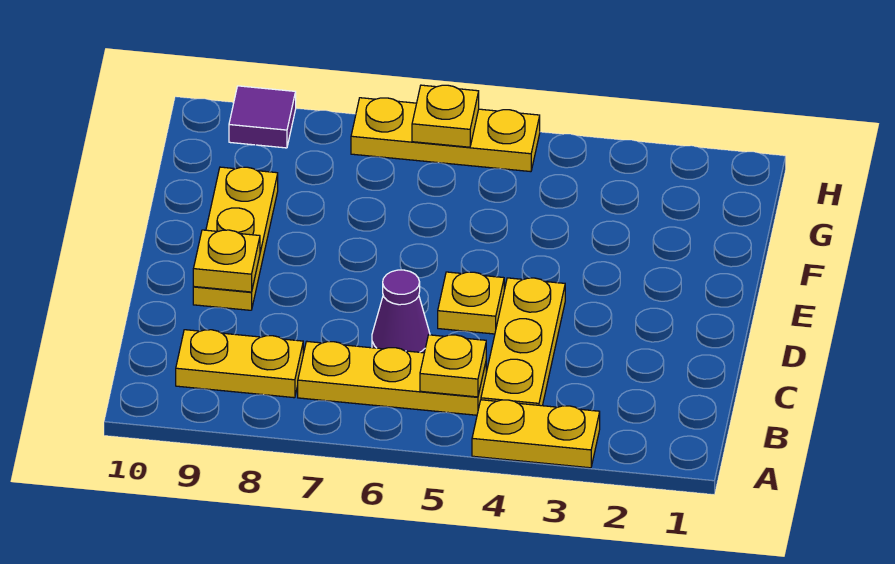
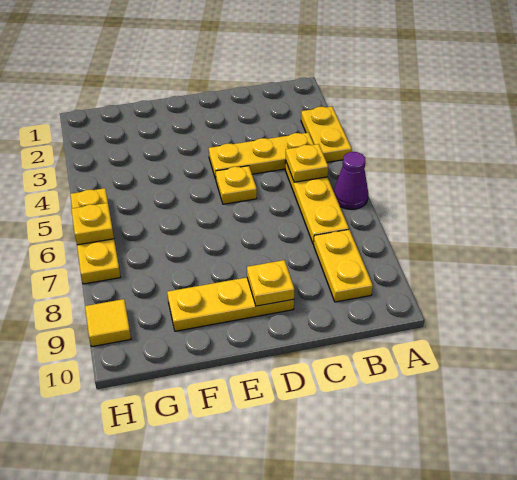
purple 1x1 cone [372,270,430,353] -> purple 1x1 cone moved to [334,152,368,209]
purple 1x1 tile [229,86,296,148] -> yellow 1x1 tile [85,299,131,347]

